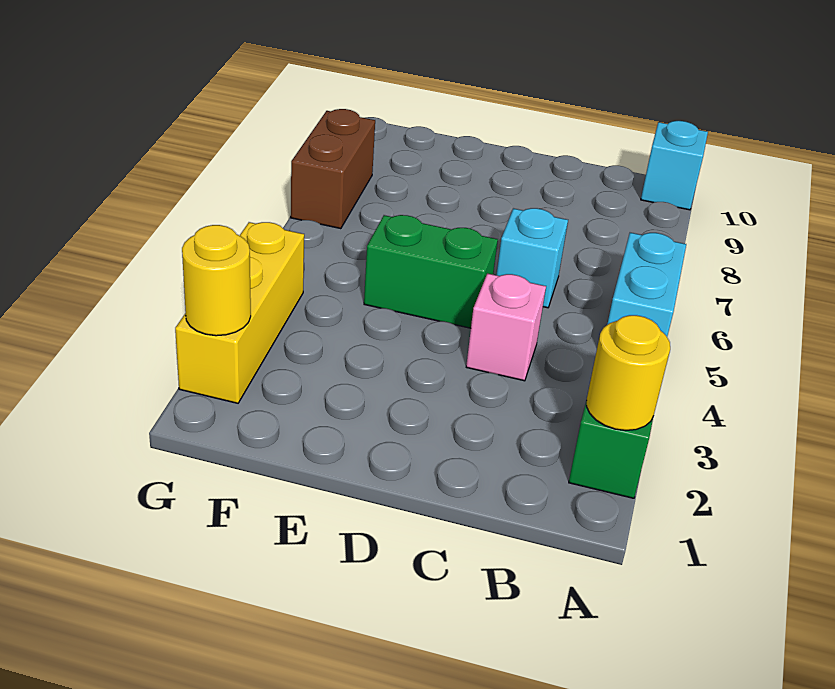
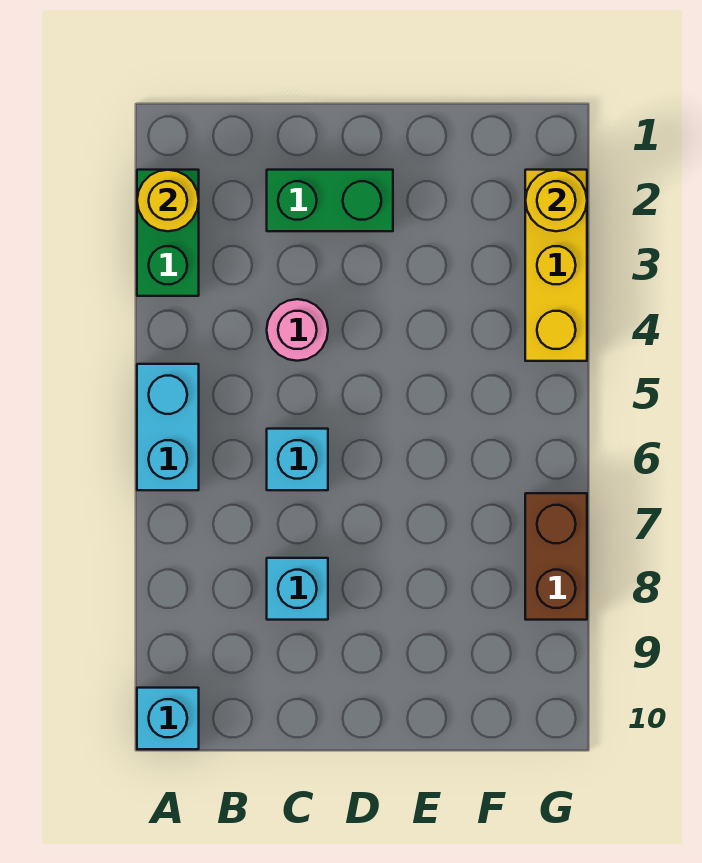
pink 1x1 brick [466,274,546,381] -> pink 1x1 round brick [267,299,328,361]
none -> cyan 1x1 brick [267,558,328,620]
green 1x2 brick [364,215,498,328] -> green 1x2 brick moved to [267,170,393,231]

